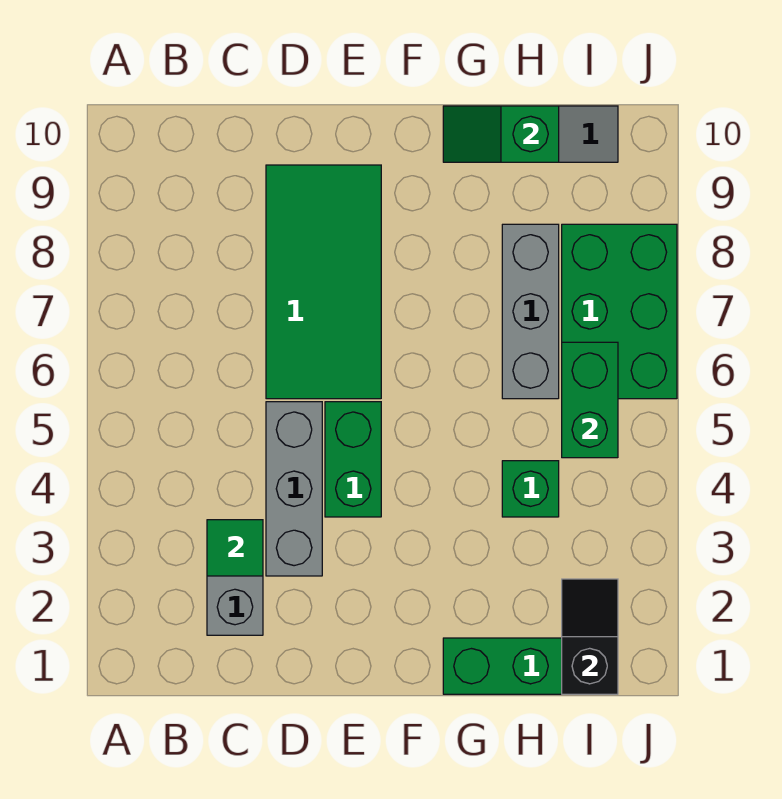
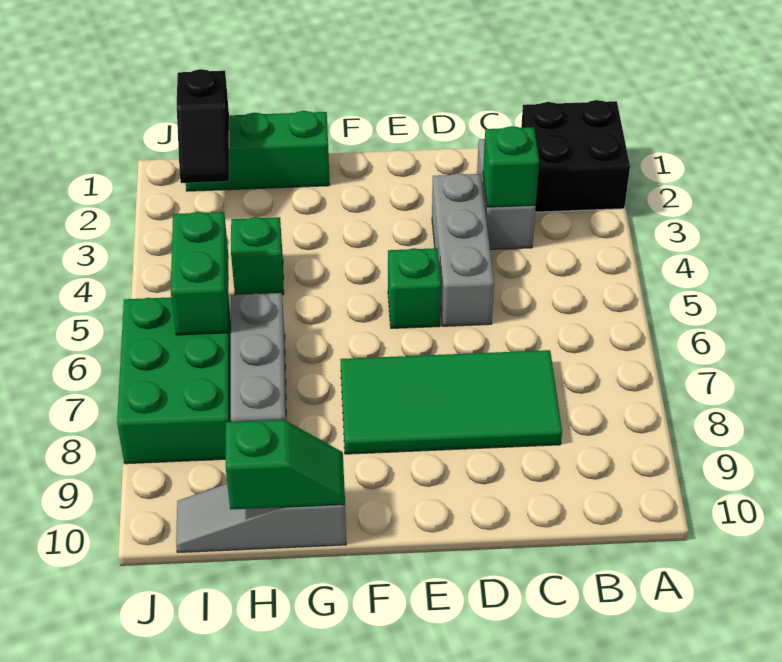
none -> black 2x2 brick [521,100,630,212]
green 1x1 tile [207,520,263,576] -> green 1x1 brick [483,126,539,207]
green 2x4 tile [266,165,381,399] -> green 2x4 tile turned to [340,350,562,454]
green 1x2 brick [325,402,381,517] -> green 1x1 brick [388,248,441,328]

